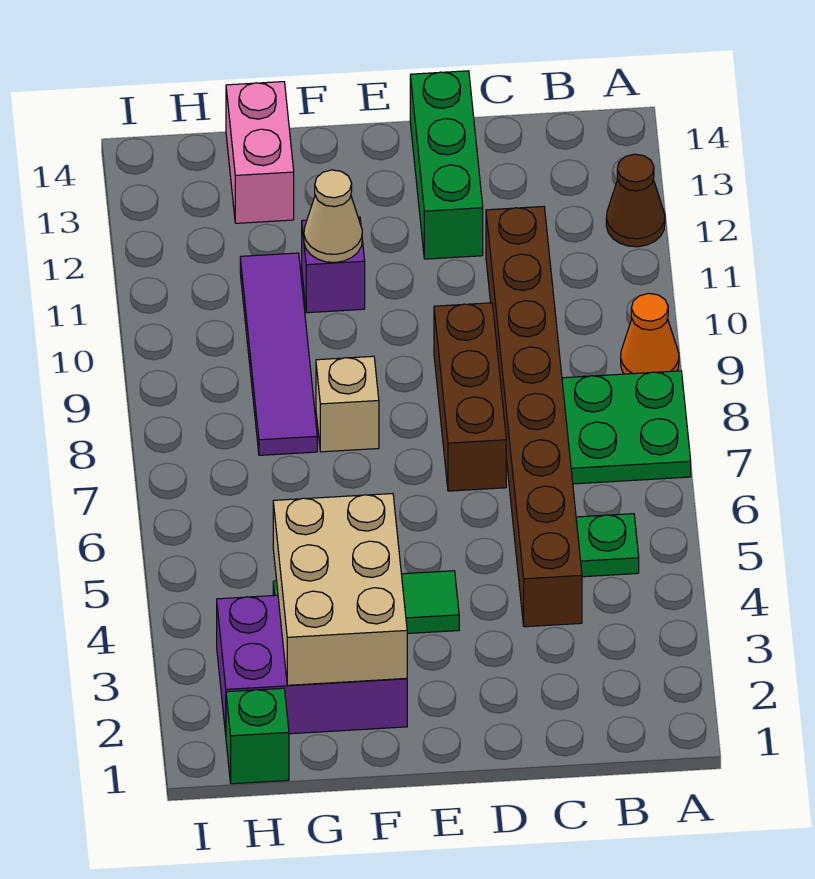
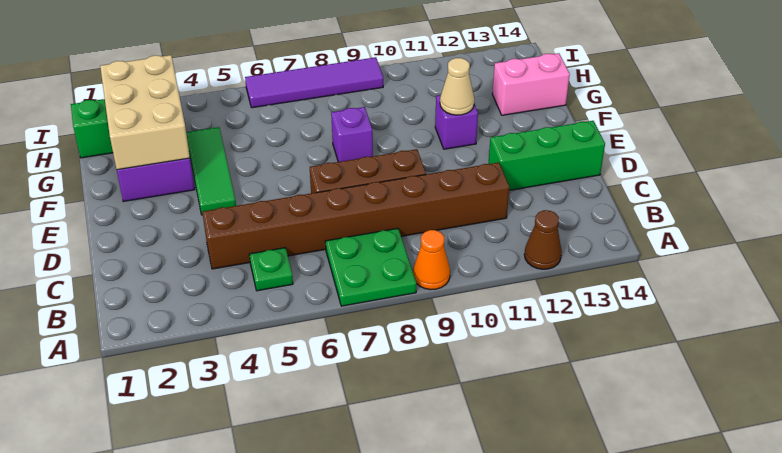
tan 2x3 brick [273,494,407,685] -> tan 2x3 brick turned to [100,55,190,170]
tan 1x1 brick [316,356,379,452] -> purple 1x1 brick [331,107,373,162]
purple 1x4 tile [240,253,317,455] -> purple 1x4 tile moved to [245,57,383,108]

